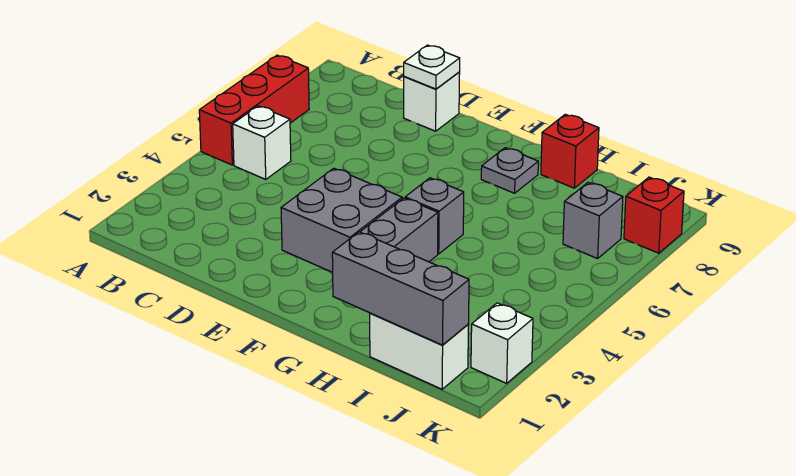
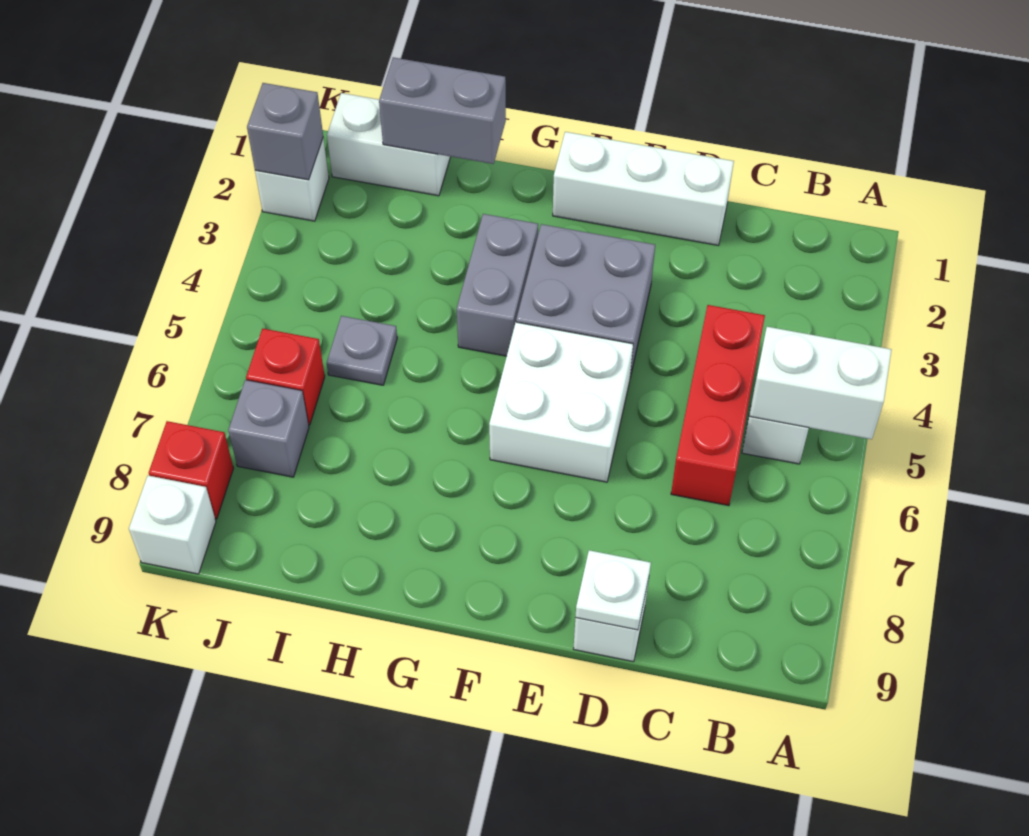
red 1x3 brick [199,55,309,165] -> red 1x3 brick moved to [671,305,765,506]
none -> white 1x2 brick [749,327,891,439]
none -> white 1x3 brick [553,132,734,245]
none -> white 2x2 brick [489,322,633,482]
grey 1x1 brick [405,178,464,254] -> grey 1x1 brick moved to [247,83,323,180]
grey 1x1 plate [481,148,538,193] -> grey 1x1 plate moved to [327,316,397,385]
grey 1x3 brick [332,232,469,345] -> grey 1x2 brick [379,57,506,164]
red 1x1 brick [541,114,599,188] -> red 1x1 brick moved to [246,329,325,425]
none -> white 1x1 brick [129,476,216,574]

